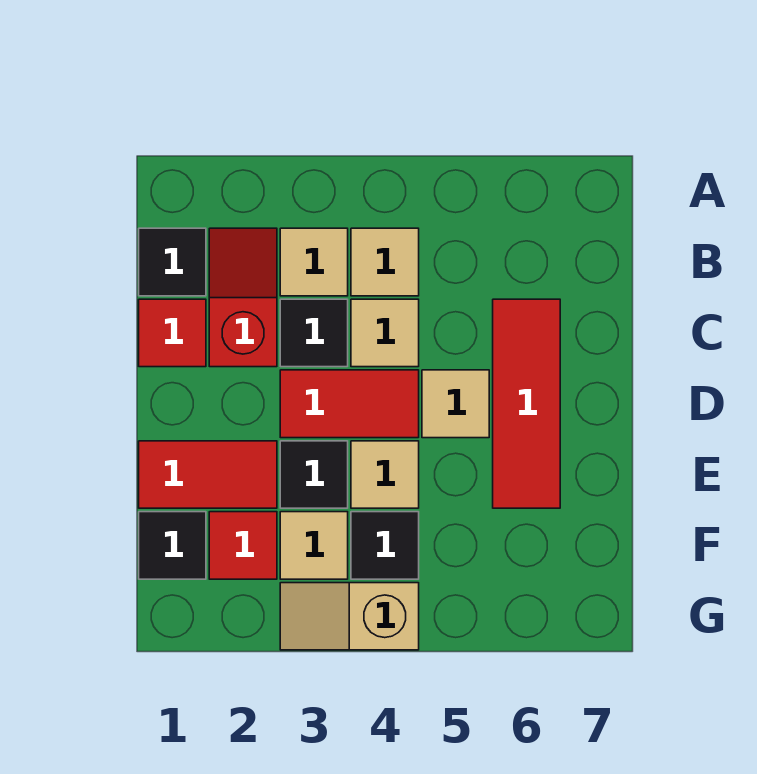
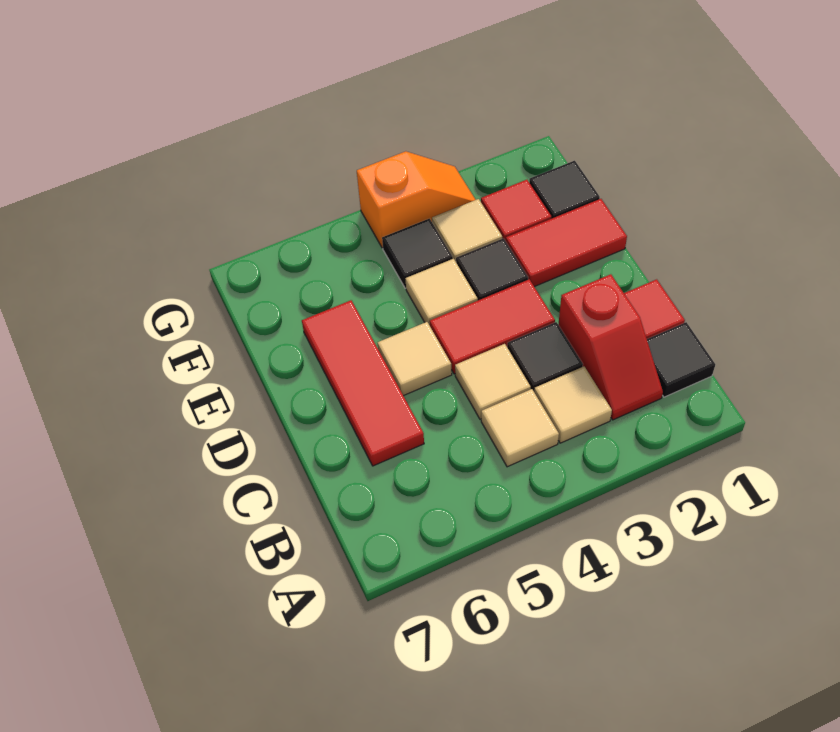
tan 1x2 slope [280,583,419,650] -> orange 1x2 slope [357,151,476,248]

